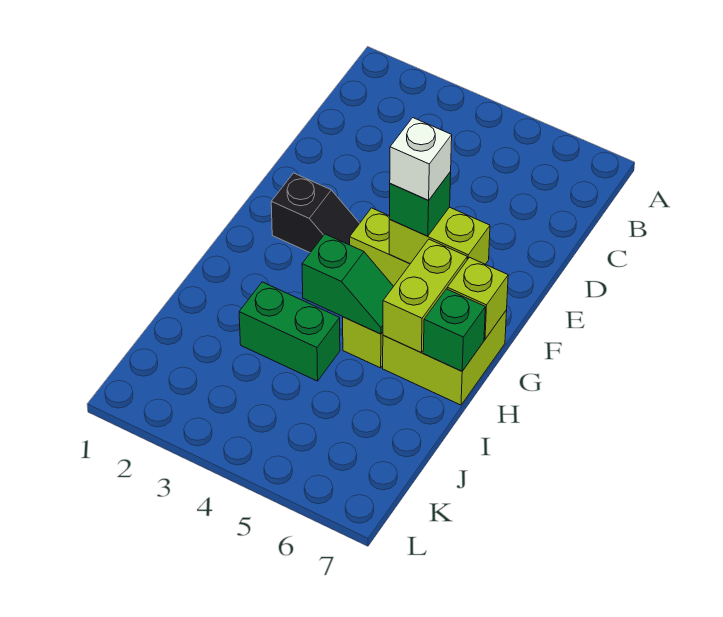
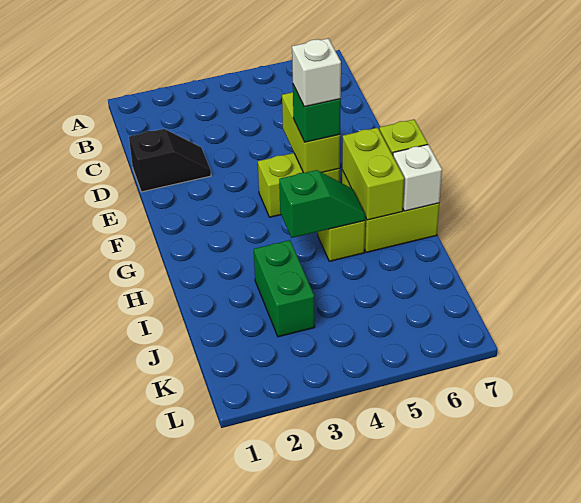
black 1x2 slope [271,173,360,253] -> black 1x2 slope moved to [129,129,211,192]
lime 1x2 brick [389,207,490,264] -> lime 1x2 brick turned to [282,92,340,173]
green 1x1 brick [423,289,485,371] -> white 1x1 brick [393,145,442,211]
green 1x2 brick [239,282,340,381] -> green 1x2 brick turned to [254,240,315,337]

